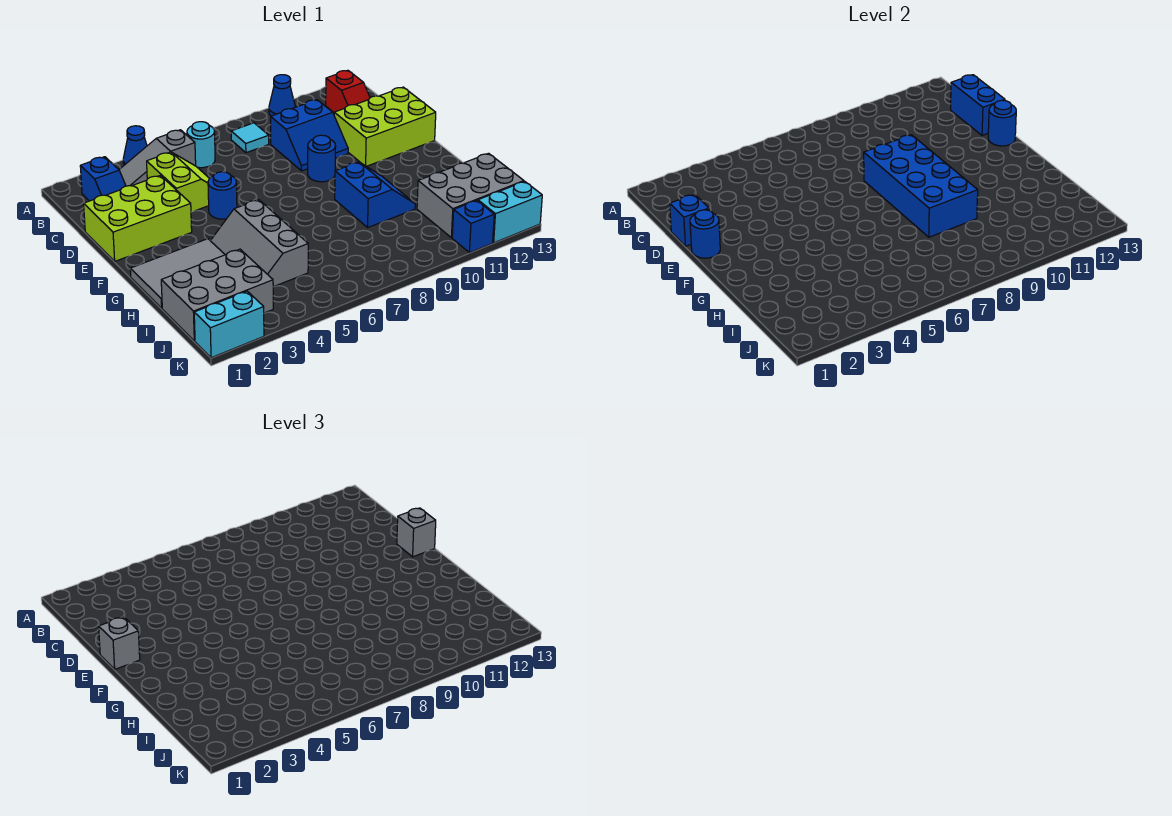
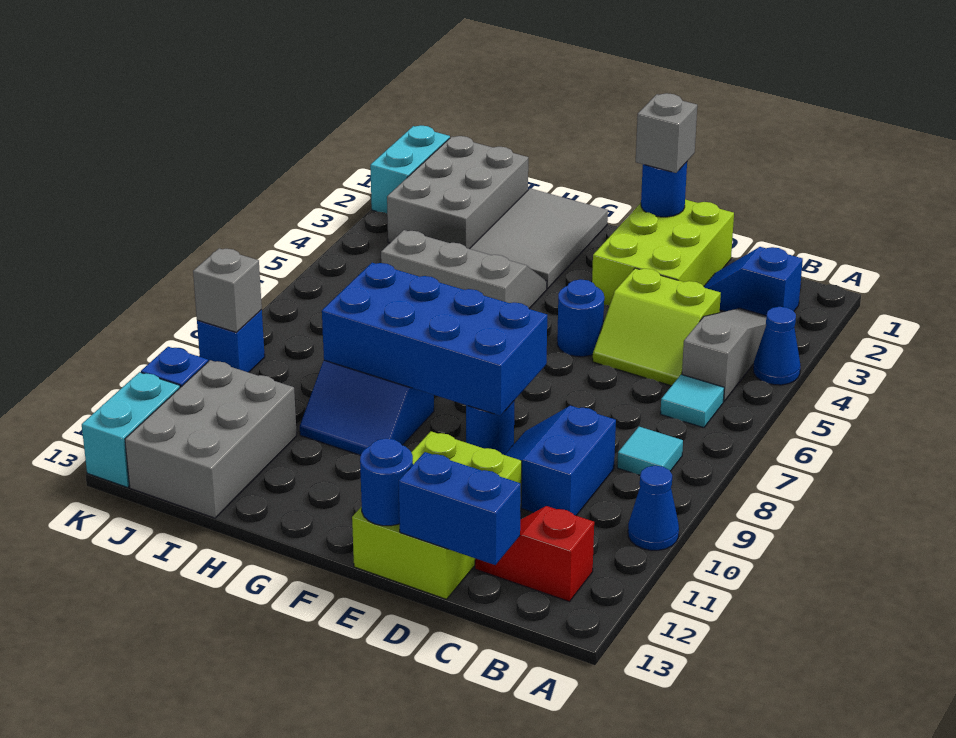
cyan 1x1 round brick [187,122,215,168] -> cyan 1x1 tile [661,375,724,428]
blue 1x1 brick [670,194,709,246] -> blue 1x1 brick moved to [197,310,265,372]
grey 1x1 brick [397,508,436,557] -> grey 1x1 brick moved to [193,248,262,332]

